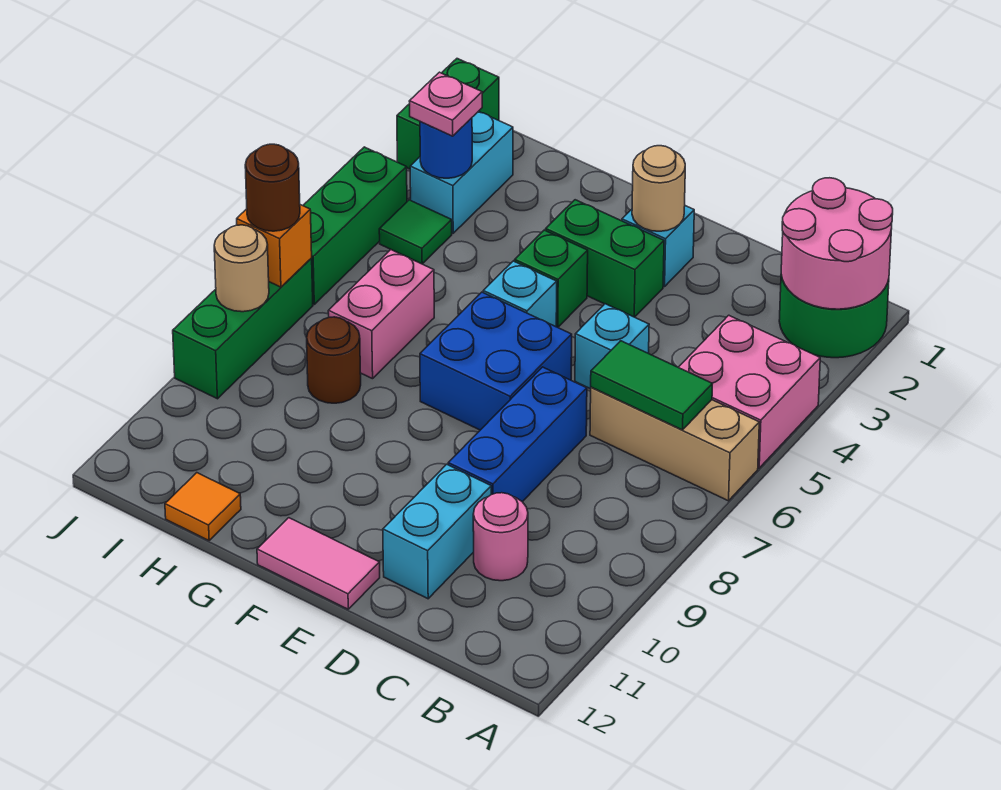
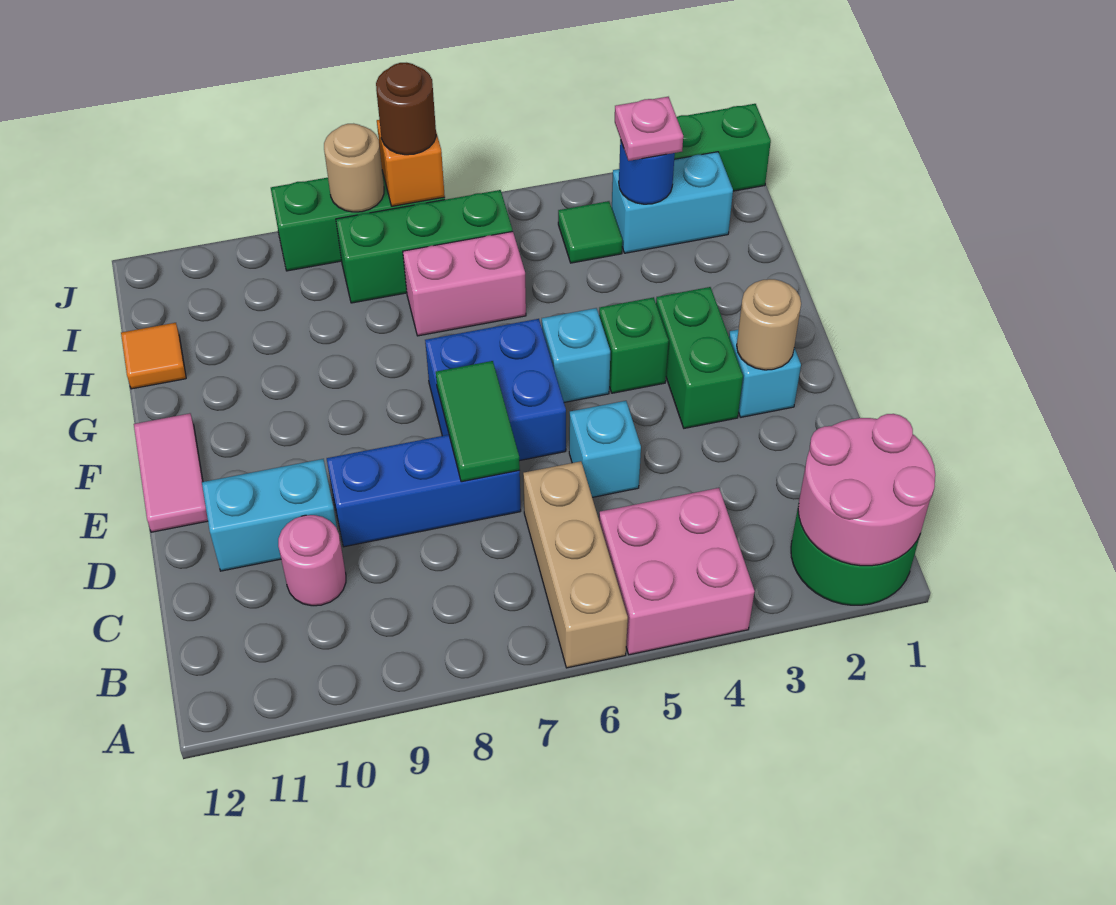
green 1x2 tile [591,341,712,430] -> green 1x2 tile moved to [436,361,520,482]
brown 1x1 round brick [307,317,361,403] -> none
green 1x3 brick [303,147,407,304] -> green 1x3 brick moved to [336,190,512,303]

